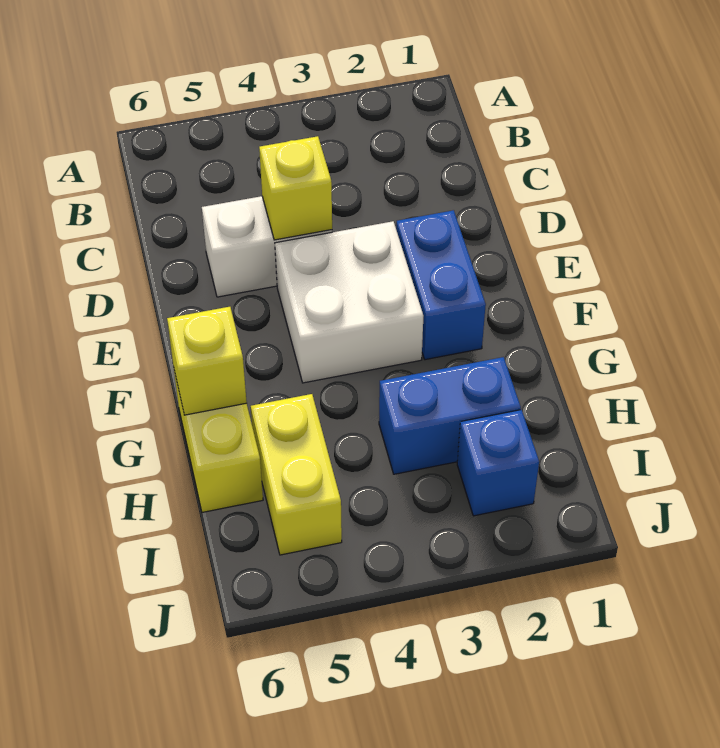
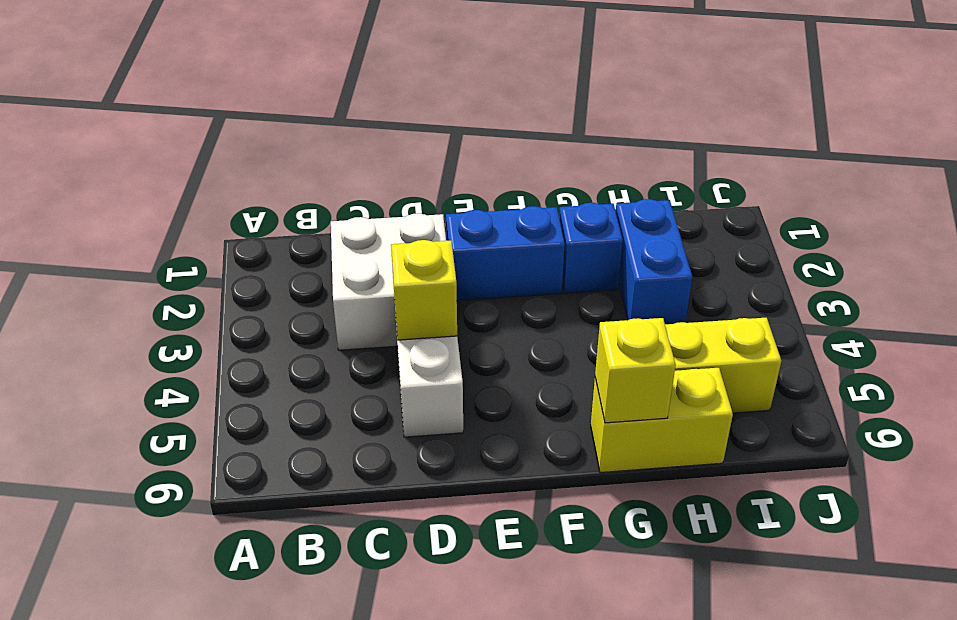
white 2x2 brick [275,221,423,383] -> white 2x2 brick moved to [331,214,446,350]
blue 1x1 brick [457,410,539,516] -> blue 1x1 brick moved to [559,203,623,293]

